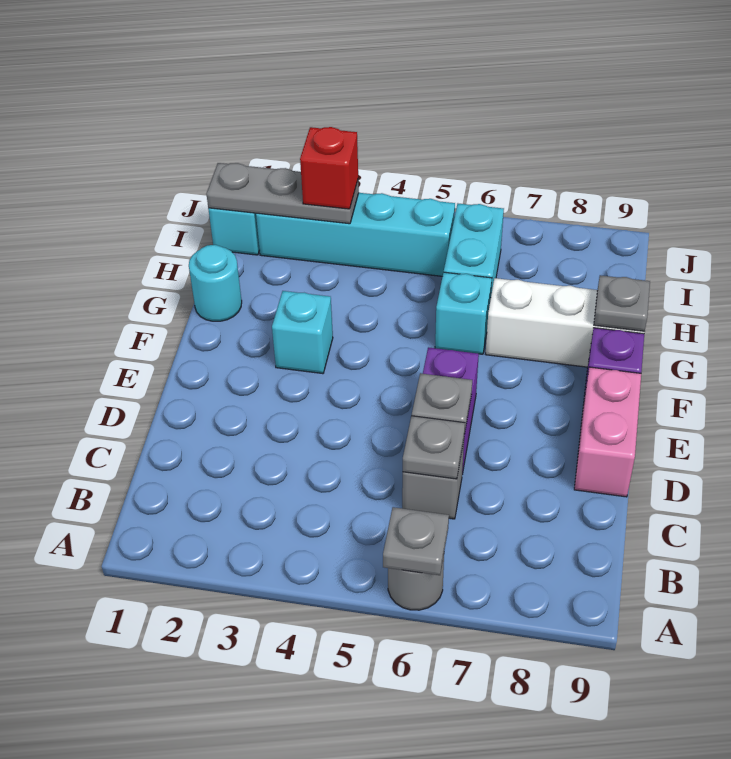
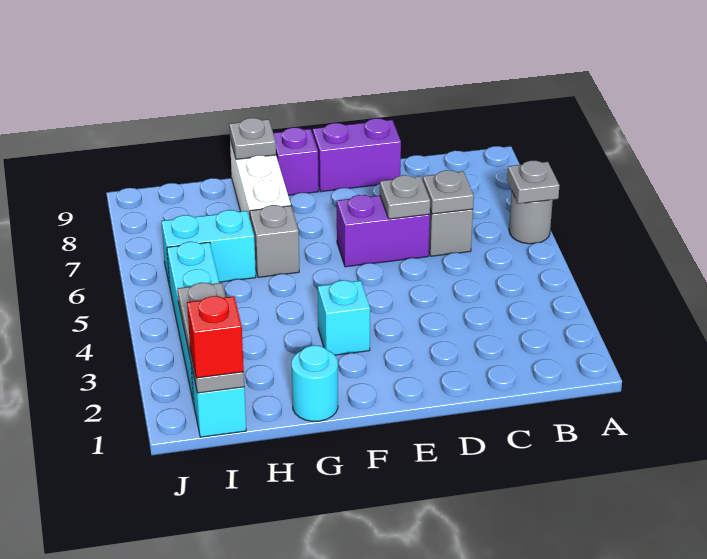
pink 1x2 brick [574,367,641,497] -> purple 1x2 brick [313,118,401,192]
cyan 1x1 brick [435,272,492,354] -> grey 1x1 brick [250,205,299,277]
red 1x1 brick [300,127,358,209] -> red 1x1 brick moved to [187,296,244,378]

